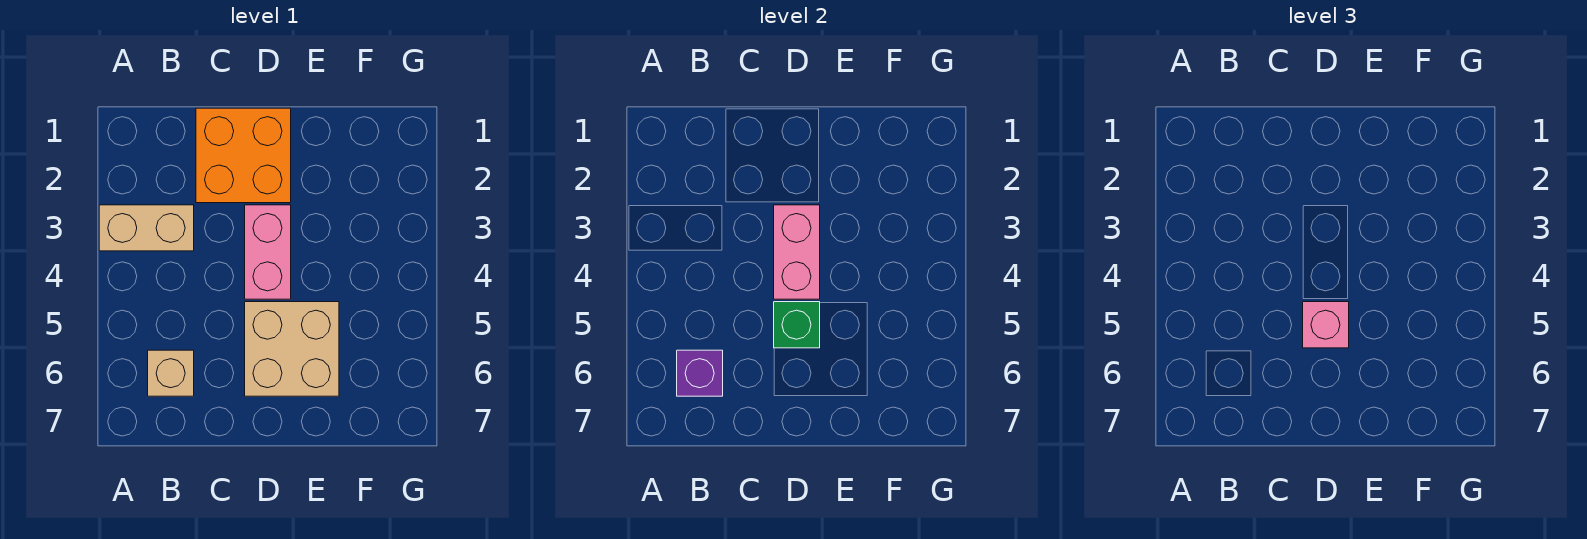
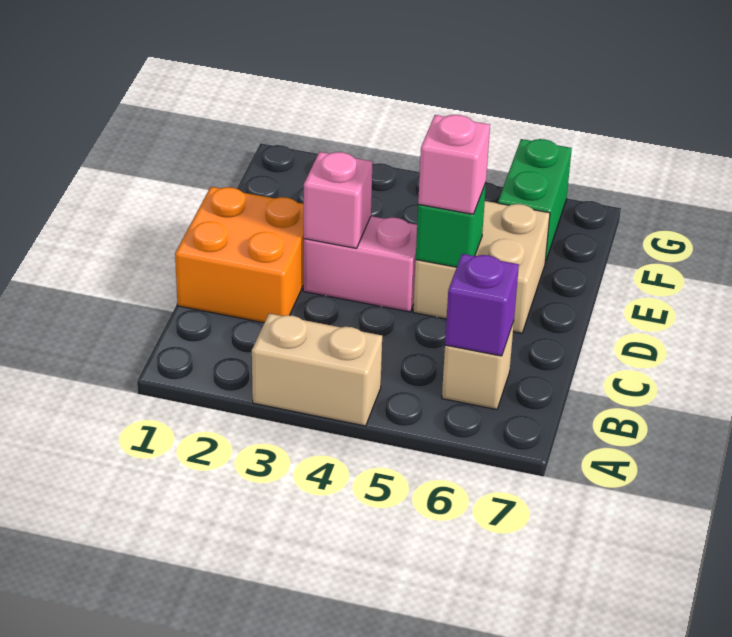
tan 1x2 brick [99,205,194,251] -> tan 1x2 brick turned to [252,314,382,426]
pink 1x2 brick [774,205,820,299] -> pink 1x1 brick [304,152,373,248]
none -> green 1x2 brick [498,139,572,263]

